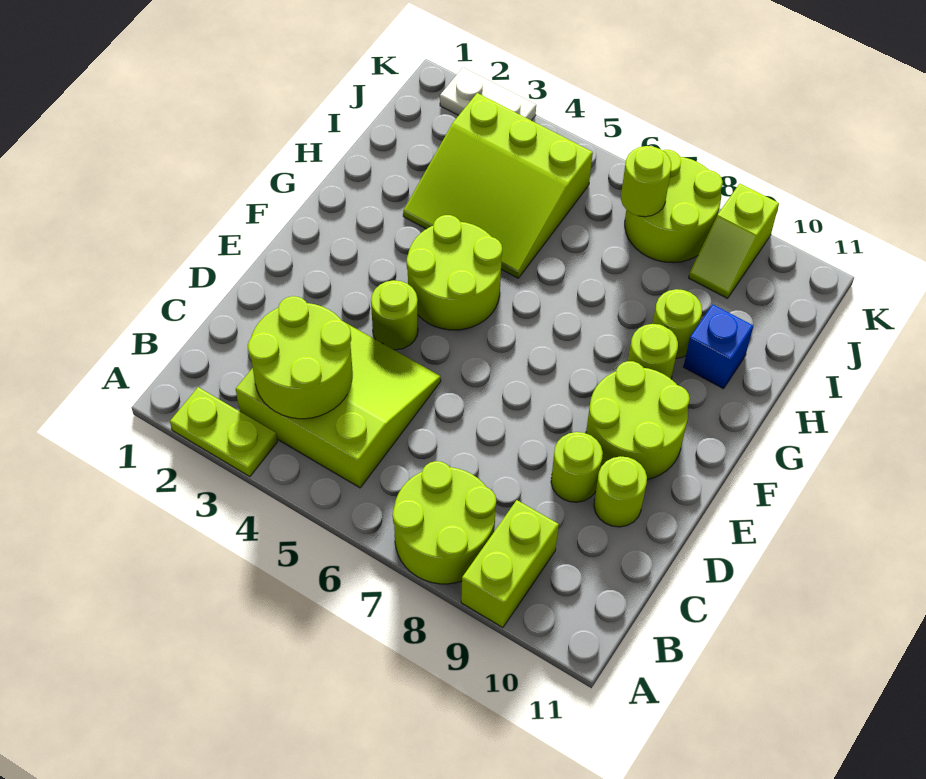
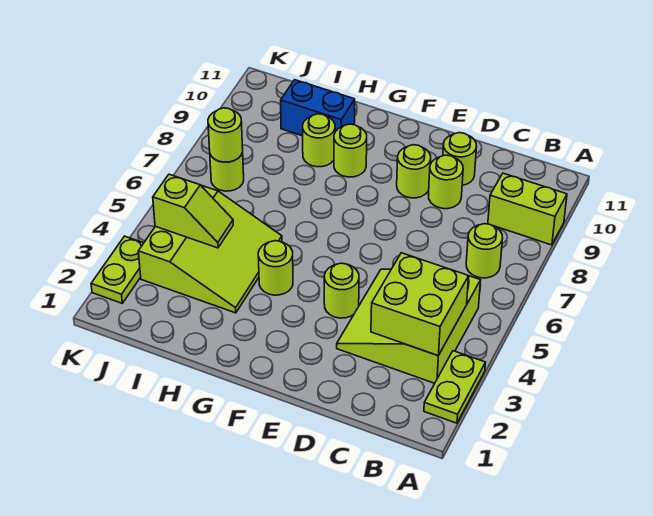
lime 2x2 round brick [393,461,496,584] -> lime 1x1 round brick [466,224,503,278]
lime 2x2 round brick [248,296,353,419] -> lime 2x2 brick [371,253,469,356]
lime 2x2 round brick [586,361,690,480] -> lime 1x1 round brick [397,145,431,198]
lime 2x2 round brick [407,215,502,330] -> lime 1x1 round brick [258,241,293,295]
blue 1x1 brick [684,305,753,389] -> blue 1x2 brick [281,80,355,136]
lime 2x2 round brick [625,150,723,263] -> lime 1x1 round brick [210,153,244,191]
lime 1x2 slope [689,184,779,298] -> lime 1x2 slope moved to [153,174,233,248]
white 1x2 plate [440,68,536,121] -> lime 1x2 plate [91,236,143,303]

